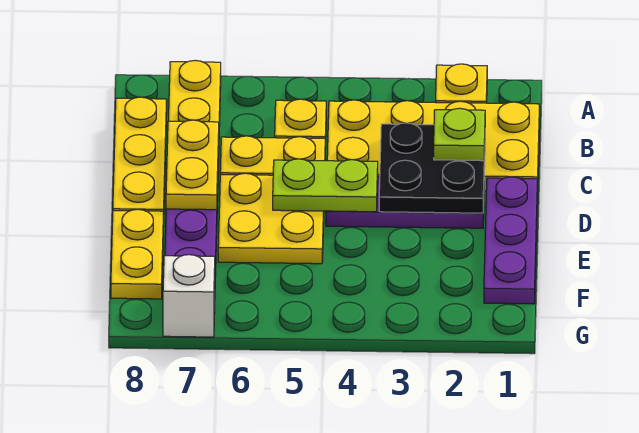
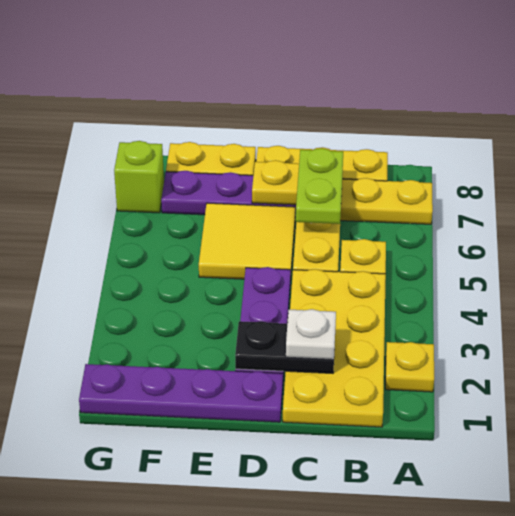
black 2x2 plate [379,123,485,213] -> black 1x2 plate [235,321,335,373]
lime 1x1 plate [434,108,485,161] -> white 1x1 plate [286,309,336,360]
purple 1x3 plate [484,177,538,304] -> purple 1x4 plate [79,364,283,422]
lime 1x2 plate [273,159,378,212] -> lime 1x2 plate moved to [295,148,343,224]
yellow 2x2 plate [218,173,324,264] -> yellow 2x2 tile [199,203,295,281]
white 1x1 brick [163,255,215,337] -> lime 1x1 brick [114,141,164,213]

